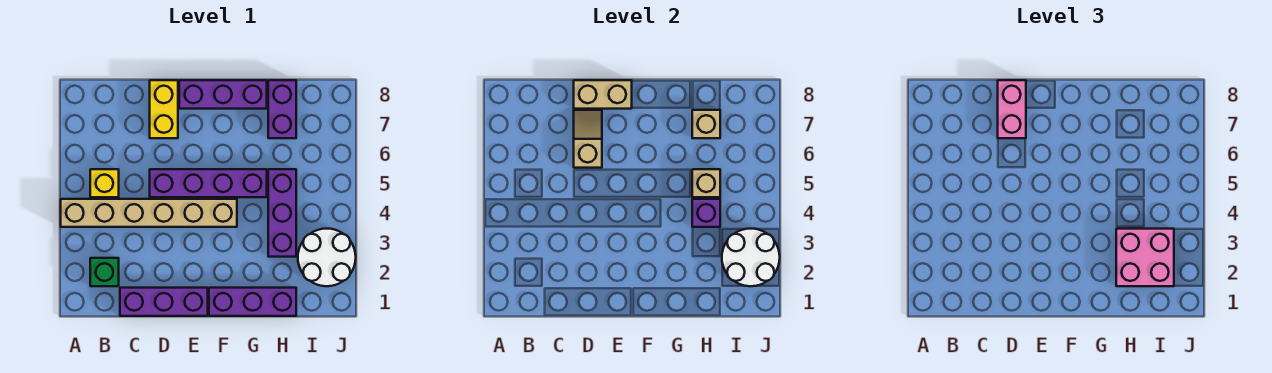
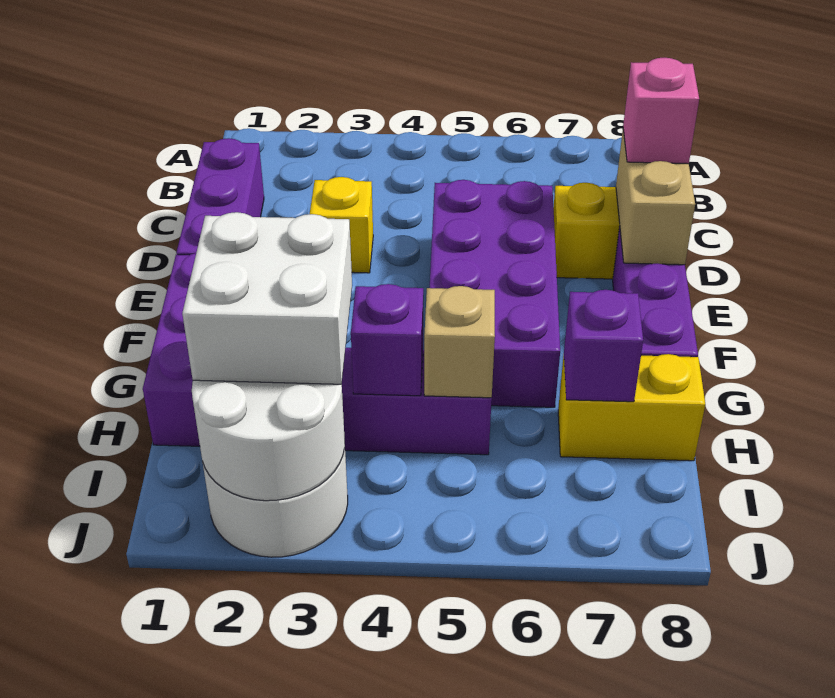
tan 1x6 brick [61,199,237,227] -> none
green 1x1 brick [90,258,119,286] -> none
yellow 1x1 brick [90,169,119,197] -> yellow 1x1 brick moved to [310,177,373,273]
purple 1x4 brick [150,169,267,197] -> purple 2x4 brick [430,180,560,407]
tan 1x2 slope [574,110,602,168] -> none
pink 1x2 brick [998,80,1026,138] -> pink 1x1 brick [623,58,699,164]
pink 2x2 brick [1116,229,1174,286] -> white 2x2 brick [182,212,352,384]
purple 1x2 brick [268,80,296,138] -> yellow 1x2 brick [558,354,705,461]
tan 1x1 brick [692,110,720,138] -> purple 1x1 brick [564,290,643,402]

